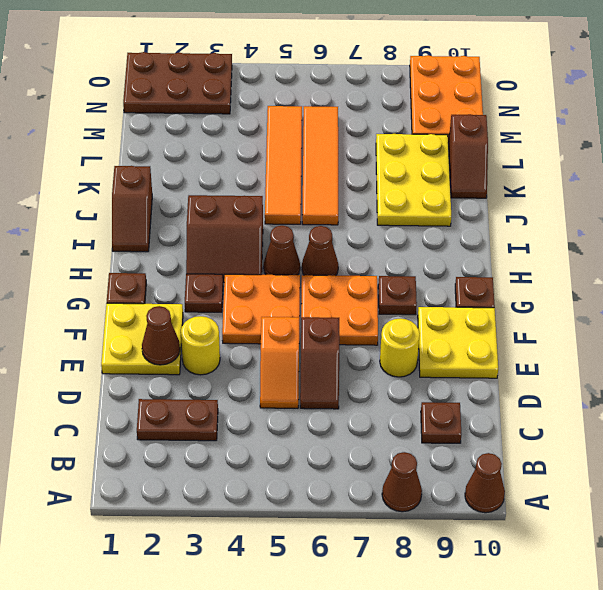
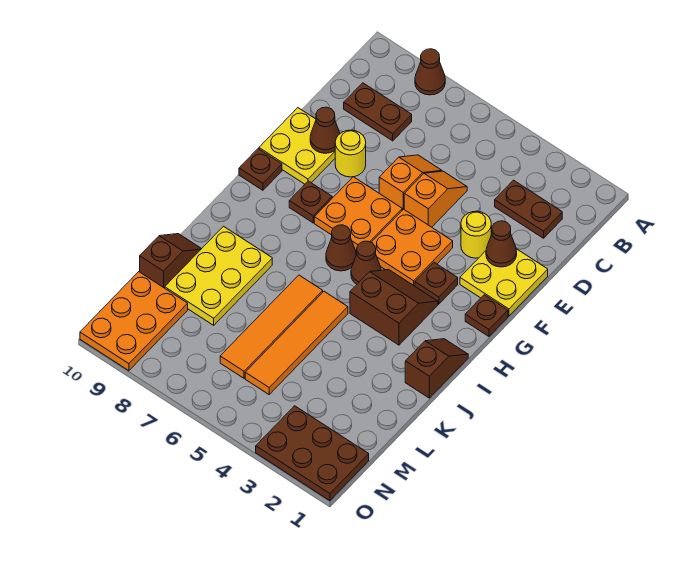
brown 1x1 cone [465,453,505,513] -> brown 1x1 cone moved to [310,107,340,153]
brown 1x1 plate [421,402,462,443] -> brown 1x2 plate [344,83,412,141]
brown 1x2 slope [300,317,339,409] -> orange 1x2 slope [379,155,442,210]

